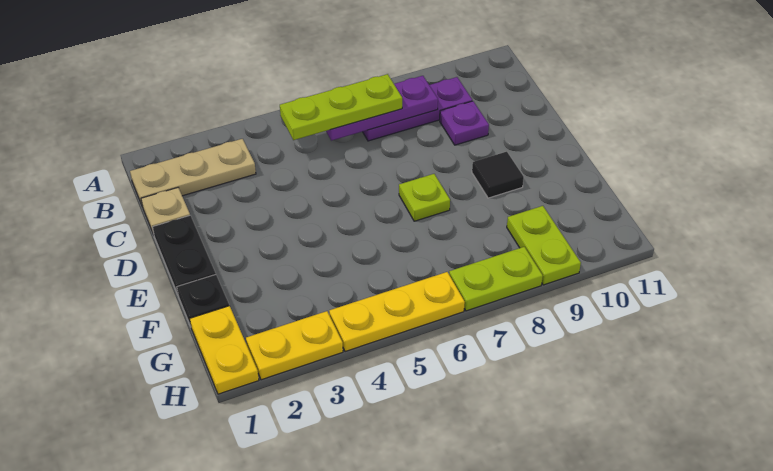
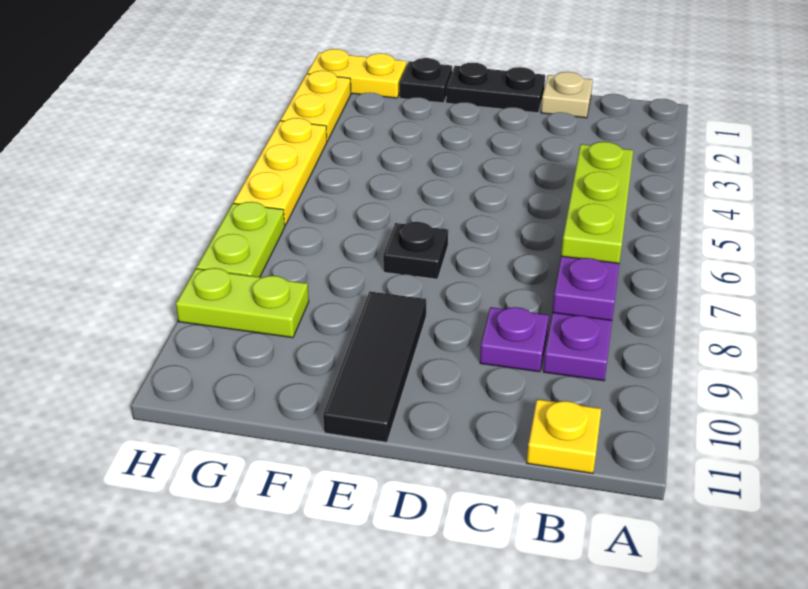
tan 1x3 plate [130,139,256,207] -> none
none -> yellow 1x1 plate [527,399,601,473]
lime 1x1 plate [399,174,450,221] -> black 1x1 plate [383,222,448,279]
black 1x1 tile [472,152,524,198] -> black 1x3 tile [323,292,426,442]

